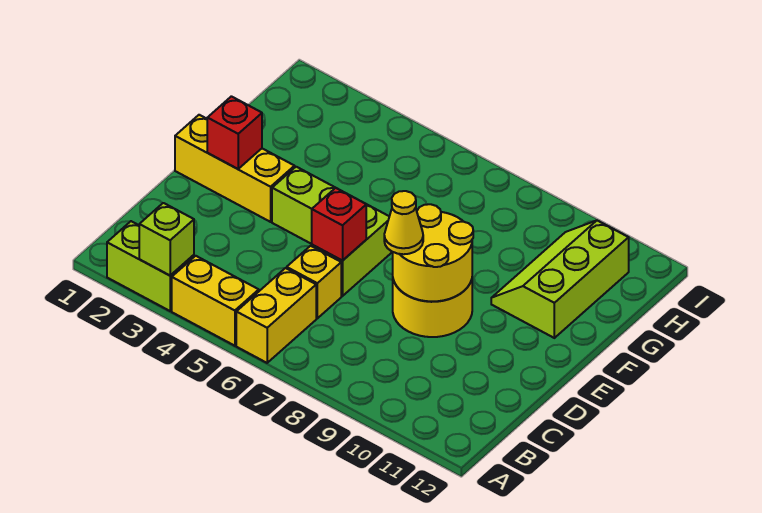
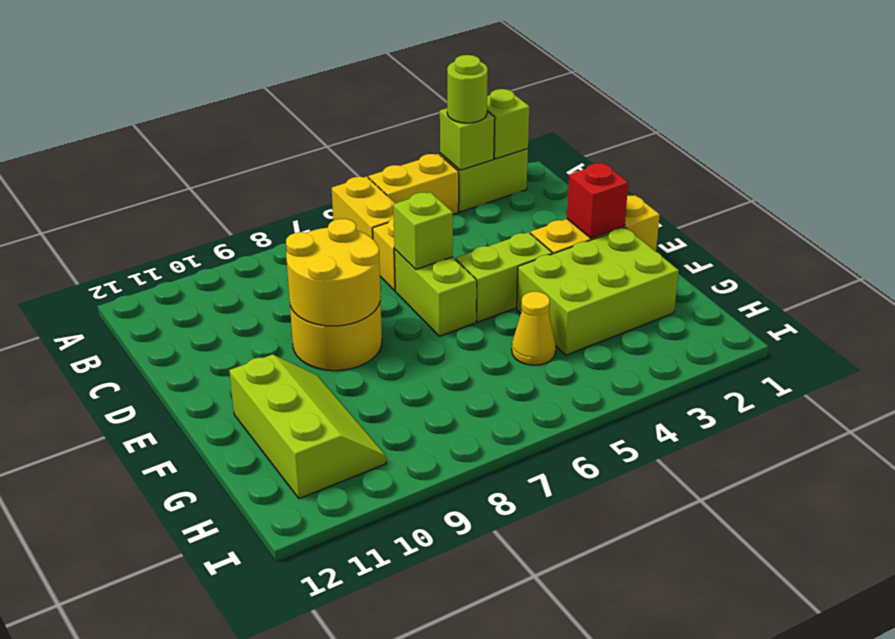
none -> lime 1x1 brick [487,89,529,159]
none -> lime 1x1 round brick [447,55,488,123]
red 1x1 brick [312,188,366,261] -> lime 1x1 brick [393,192,453,269]
yellow 1x1 cone [384,191,423,254] -> yellow 1x1 cone moved to [512,292,556,365]
none -> lime 2x3 brick [517,228,679,355]

